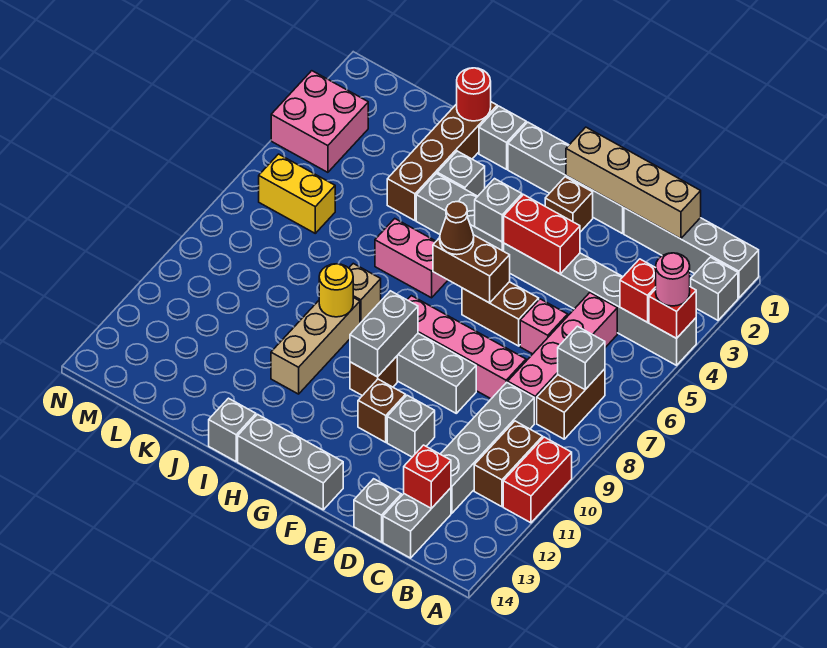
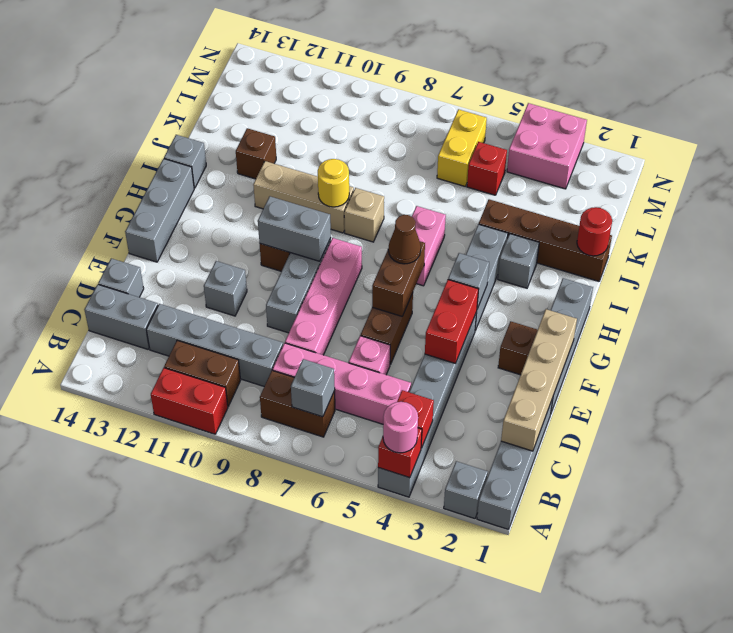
red 1x1 brick [404,445,451,508] -> red 1x1 brick moved to [467,142,507,195]
brown 1x1 brick [358,379,406,442] -> brown 1x1 brick moved to [236,128,276,179]
grey 1x1 brick [479,106,526,169] -> none

